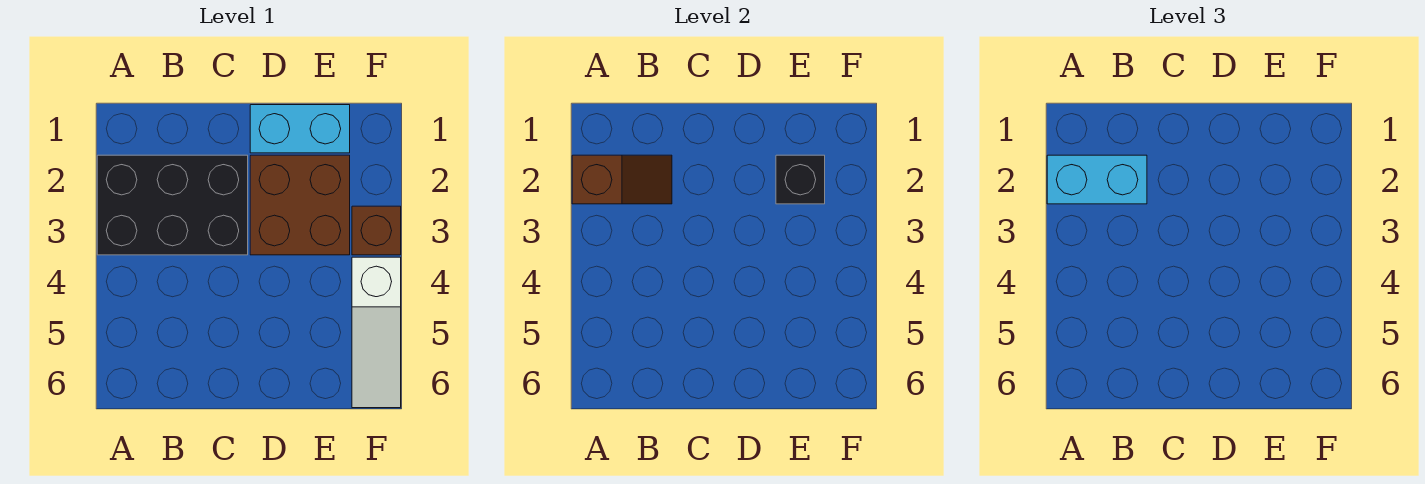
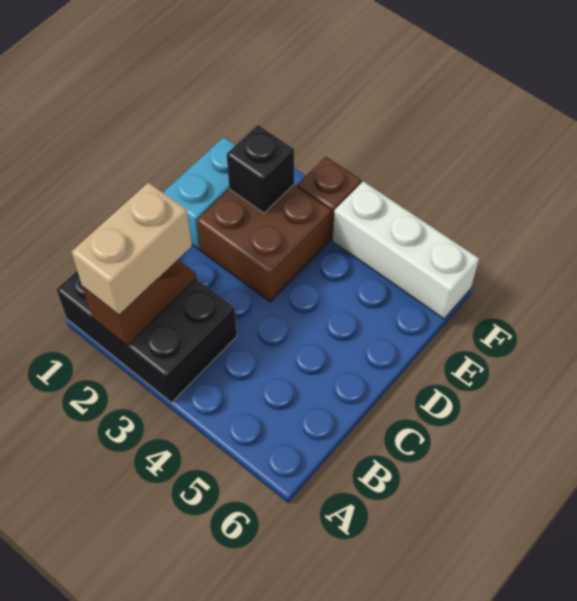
black 2x3 brick [97,155,248,255] -> black 2x3 brick turned to [56,271,237,403]
cyan 1x2 brick [1047,155,1147,204] -> tan 1x2 brick [71,182,192,315]
white 1x3 slope [352,257,401,408] -> white 1x3 brick [333,181,479,319]

